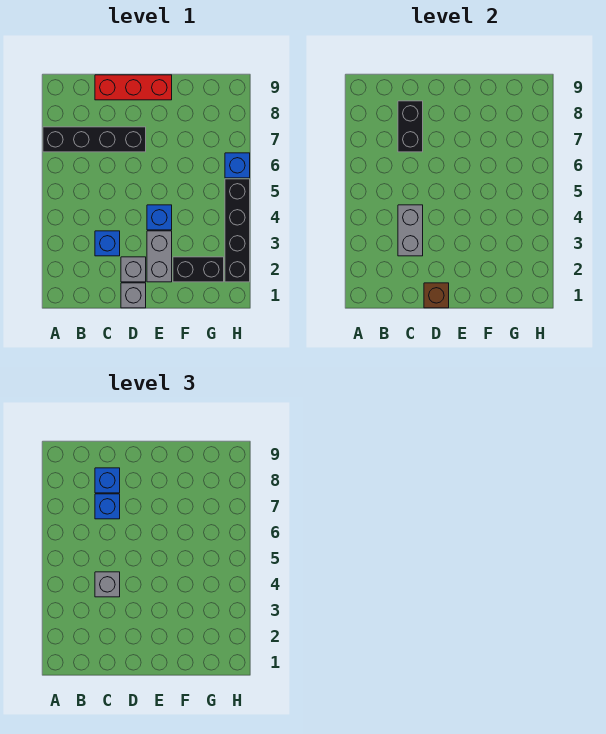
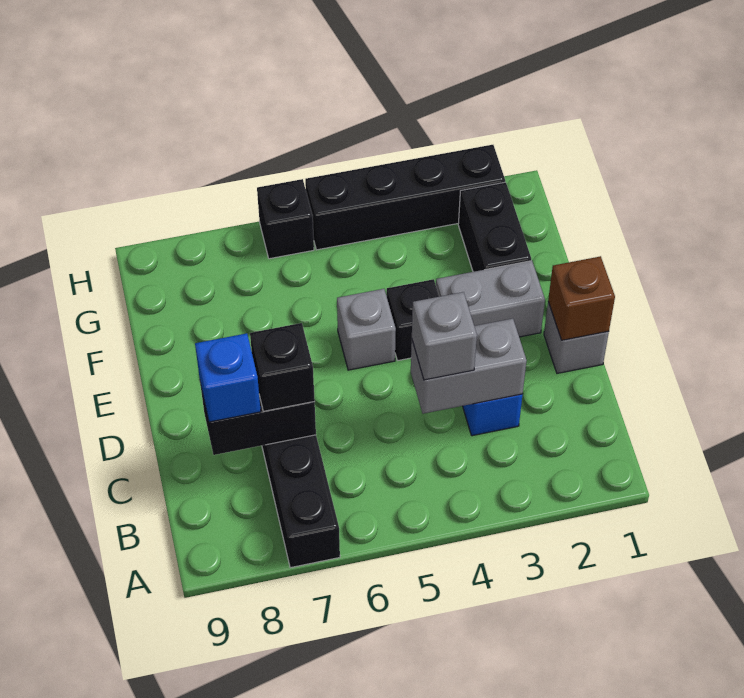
blue 1x1 brick [95,494,120,519] -> black 1x1 brick [250,323,315,411]
red 1x3 brick [95,75,172,100] -> none
grey 1x1 brick [121,257,146,282] -> grey 1x1 brick moved to [337,289,396,370]
blue 1x1 brick [147,205,172,230] -> black 1x1 brick [387,279,439,360]
blue 1x1 brick [225,153,250,178] -> black 1x1 brick [257,179,314,259]

